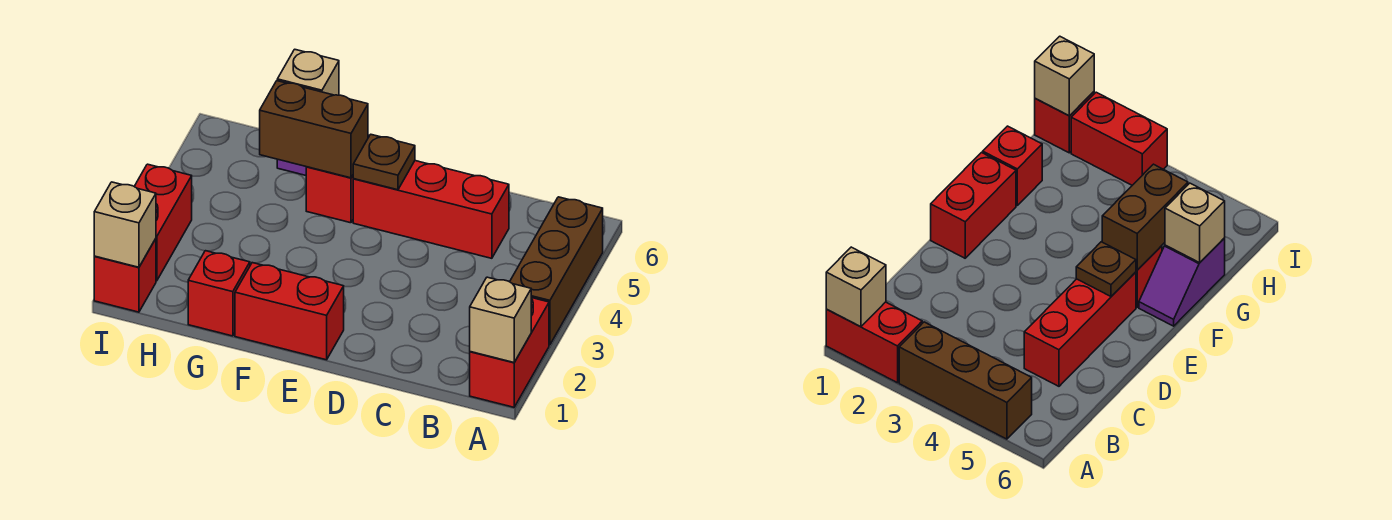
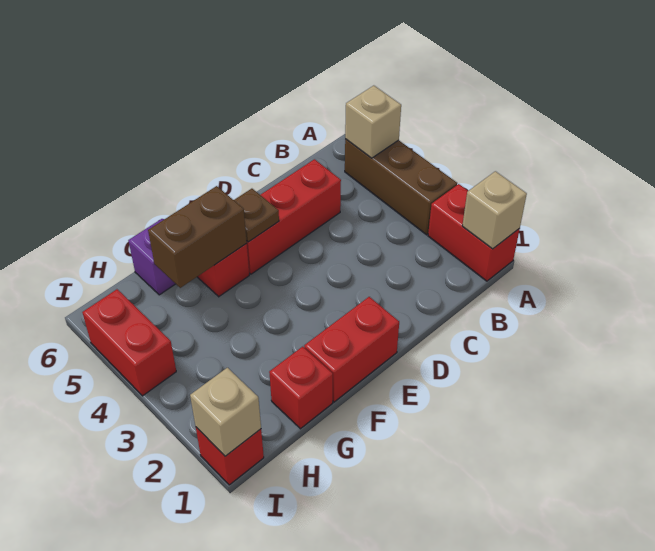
tan 1x1 brick [277,49,339,95] -> tan 1x1 brick moved to [345,86,401,158]
red 1x2 brick [134,164,192,281] -> red 1x2 brick moved to [82,289,176,396]

